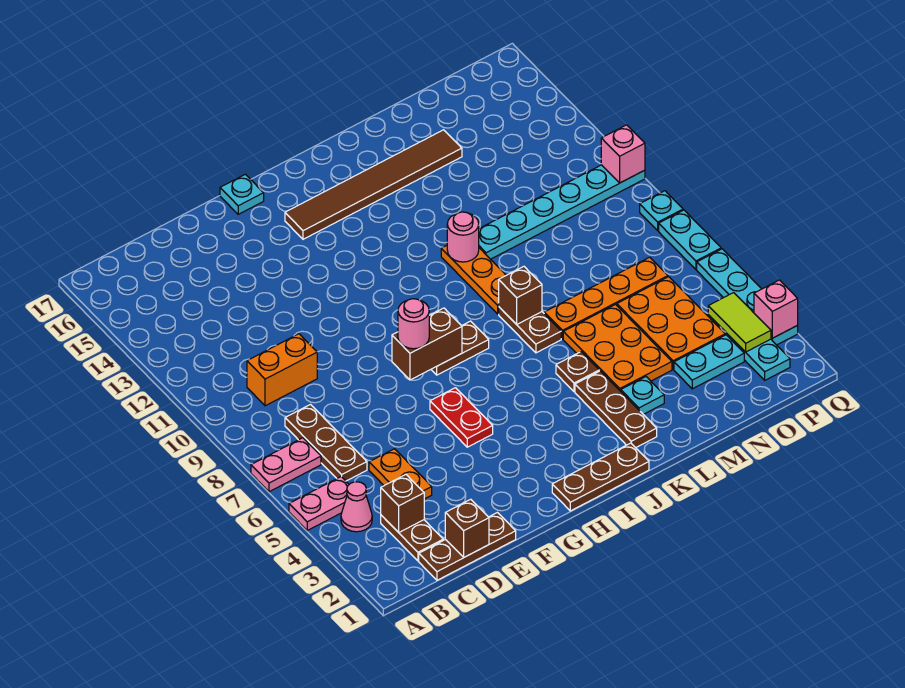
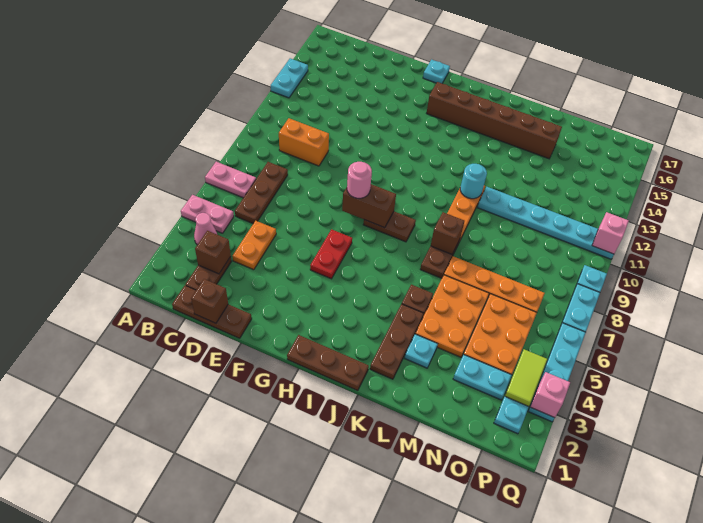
none -> cyan 1x2 plate [271,58,308,98]
brown 1x6 tile [285,130,462,239] -> brown 1x6 brick [427,82,562,159]
pink 1x1 round brick [447,212,479,262] -> cyan 1x1 round brick [460,164,487,199]

